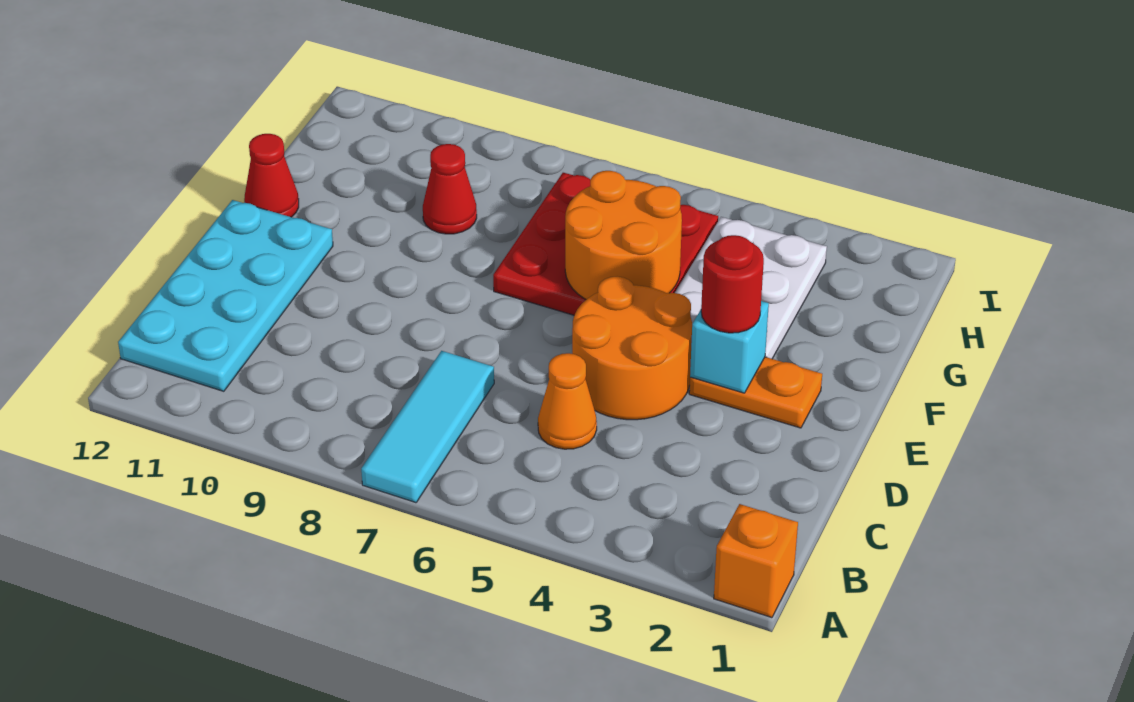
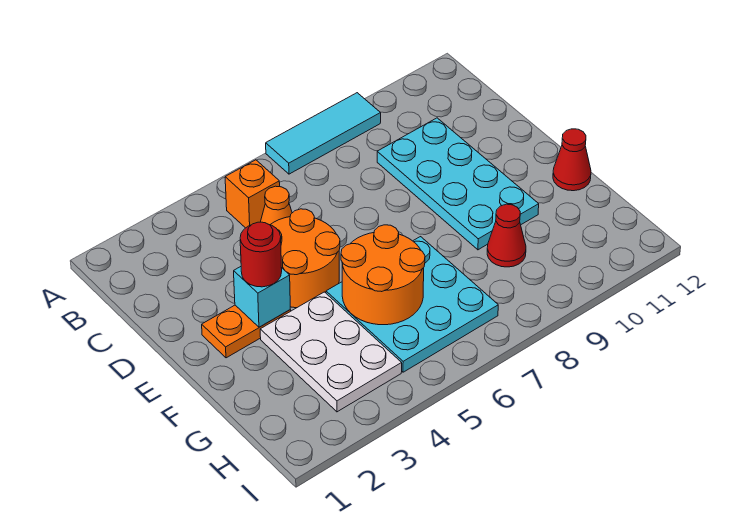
orange 1x1 brick [714,504,798,618] -> orange 1x1 brick moved to [225,160,280,228]
cyan 1x3 tile [361,351,494,503] -> cyan 1x3 tile turned to [266,93,381,174]
cyan 2x4 plate [118,200,333,391] -> cyan 2x4 plate moved to [377,118,539,250]
red 3x3 plate [493,173,718,315] -> cyan 3x3 plate [326,237,498,372]

